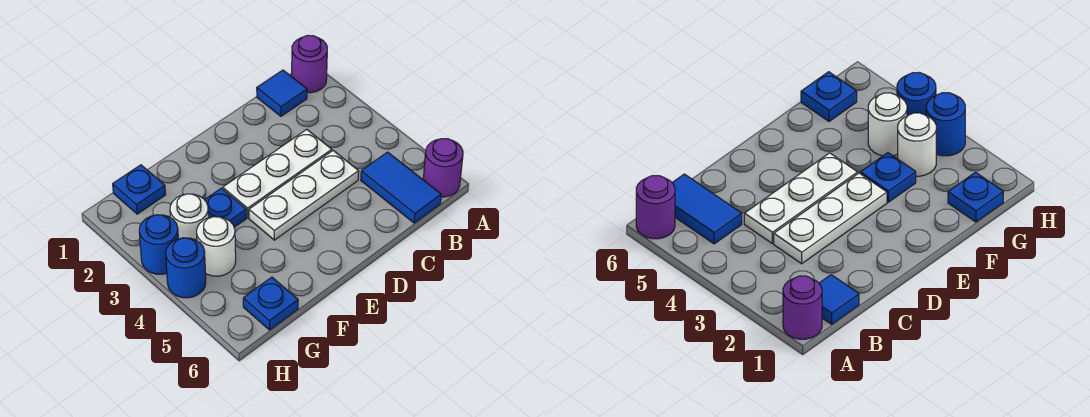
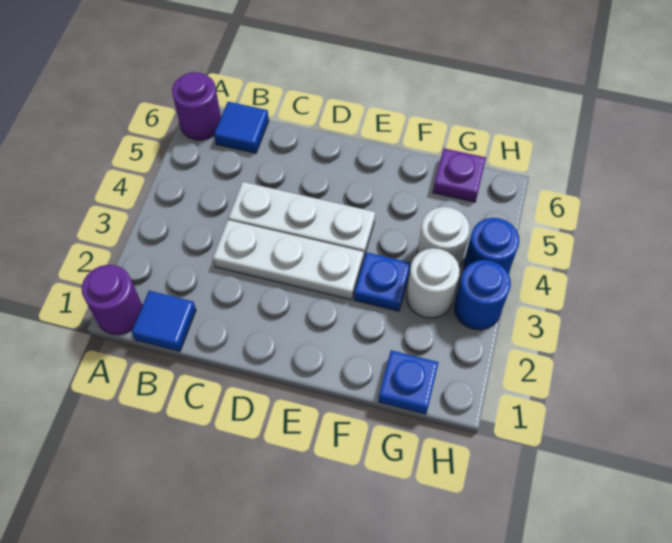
blue 1x2 tile [361,152,441,223] -> blue 1x1 tile [214,102,269,153]
blue 1x1 plate [243,277,298,330] -> purple 1x1 plate [433,148,486,202]

